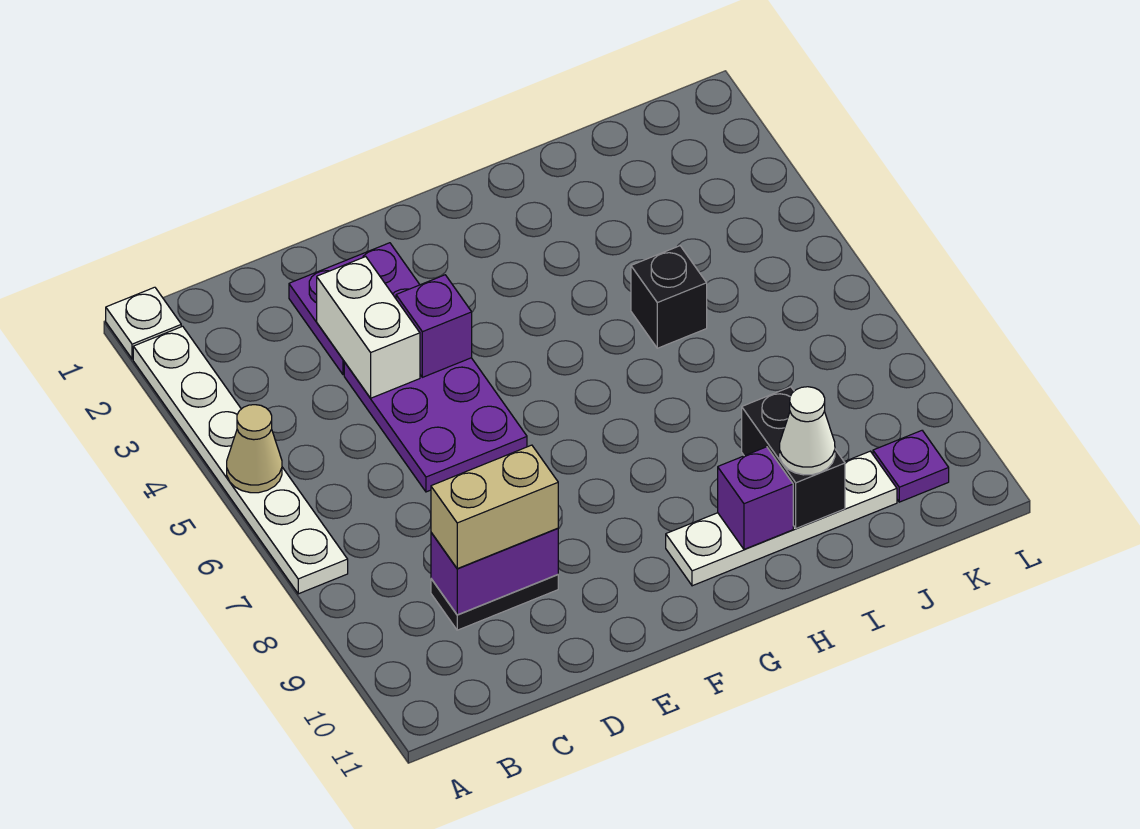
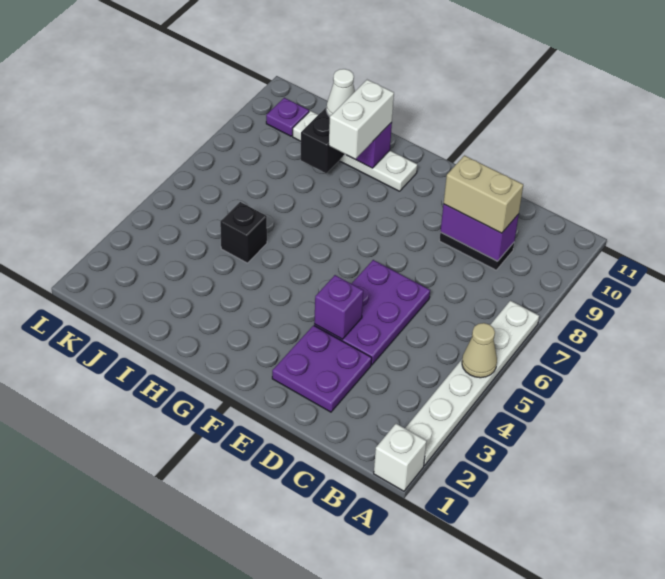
white 1x1 plate [106,287,181,359] -> white 1x1 brick [374,424,427,491]
white 1x2 brick [317,257,420,398] -> white 1x2 brick moved to [329,80,394,159]

